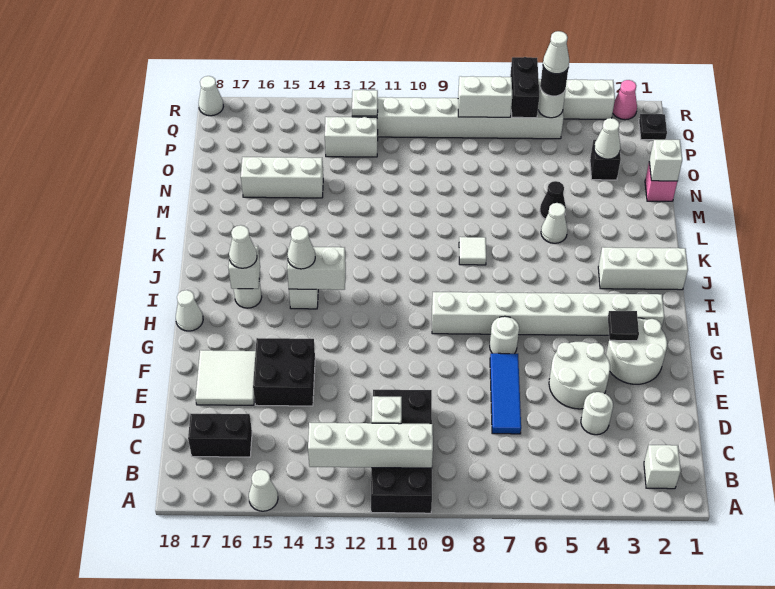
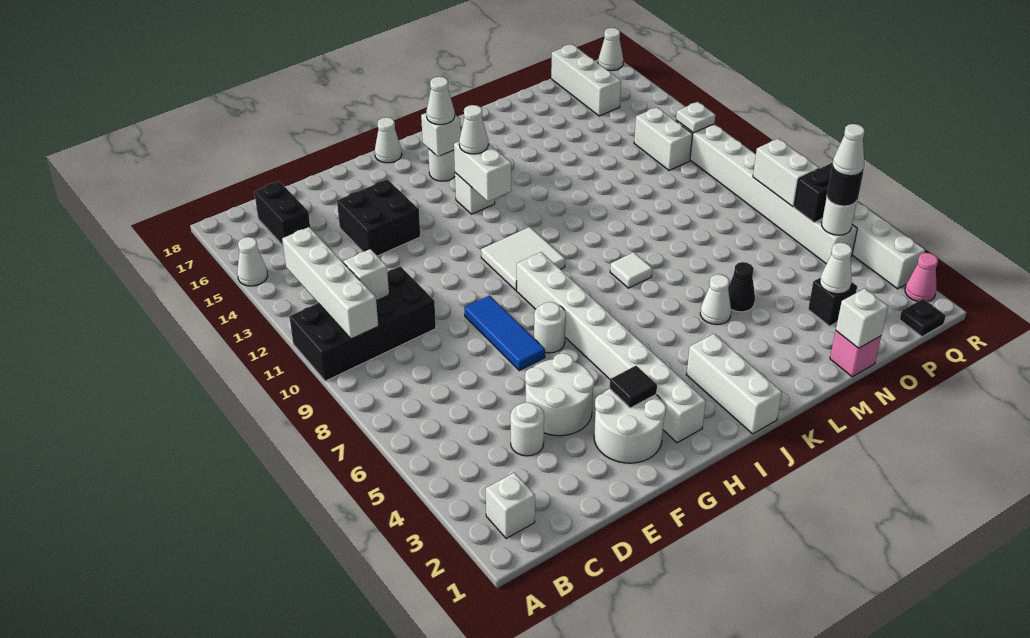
blue 1x3 tile [490,353,521,434] -> blue 1x3 tile turned to [464,295,545,371]
white 2x2 tile [195,350,256,405] -> white 2x2 tile moved to [481,227,565,290]
white 1x3 brick [241,157,323,198] -> white 1x3 brick moved to [551,44,621,116]

